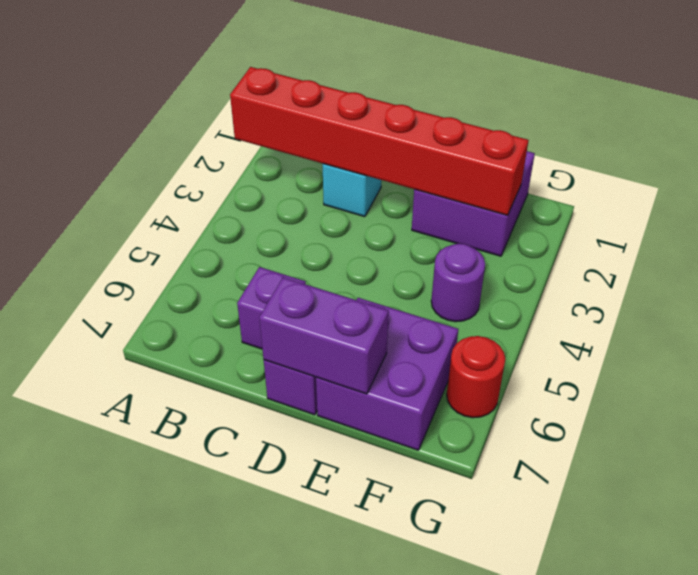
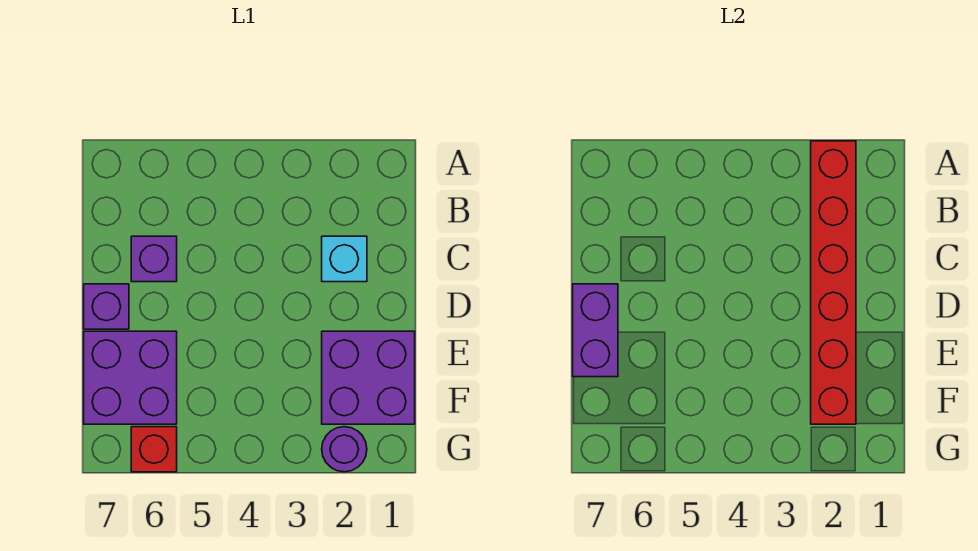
purple 1x1 round brick [431,244,485,322] -> purple 1x1 round brick moved to [322,427,367,472]
red 1x1 round brick [447,336,505,418] -> red 1x1 brick [131,427,177,472]

